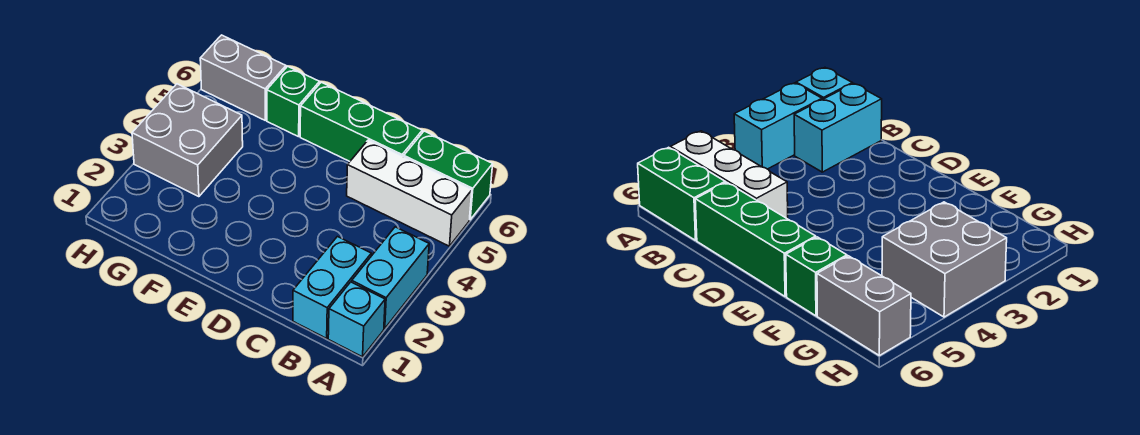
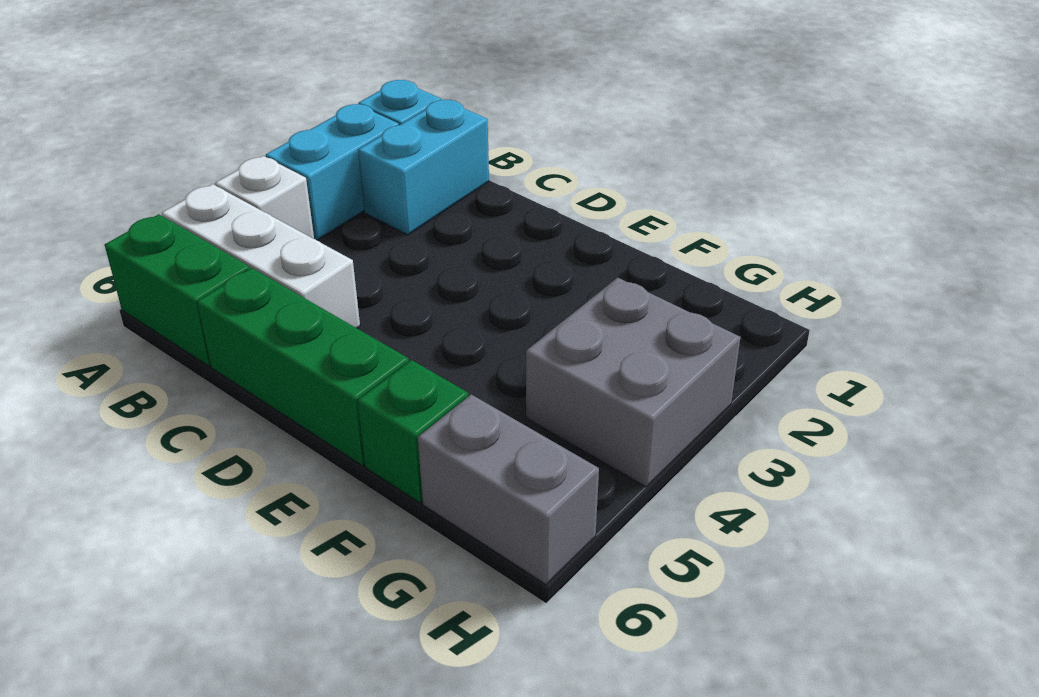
none -> white 1x1 brick [215,156,314,239]

